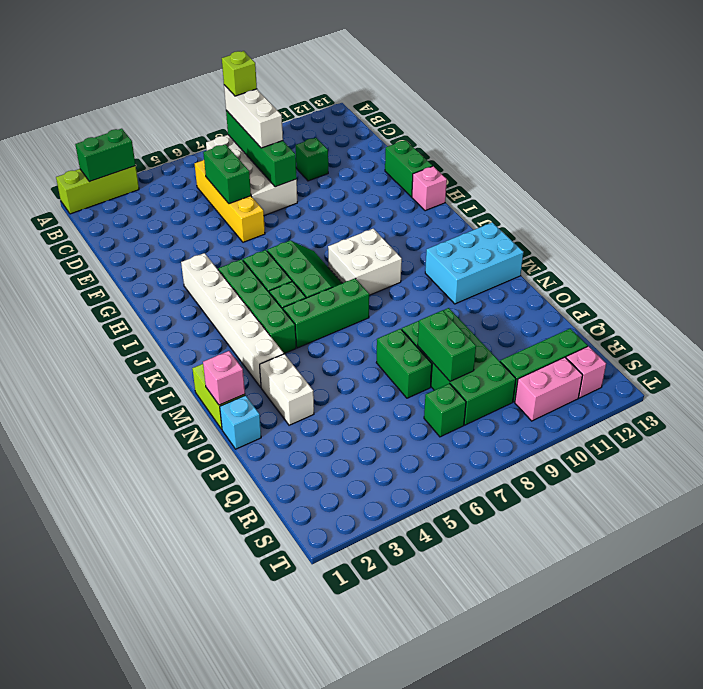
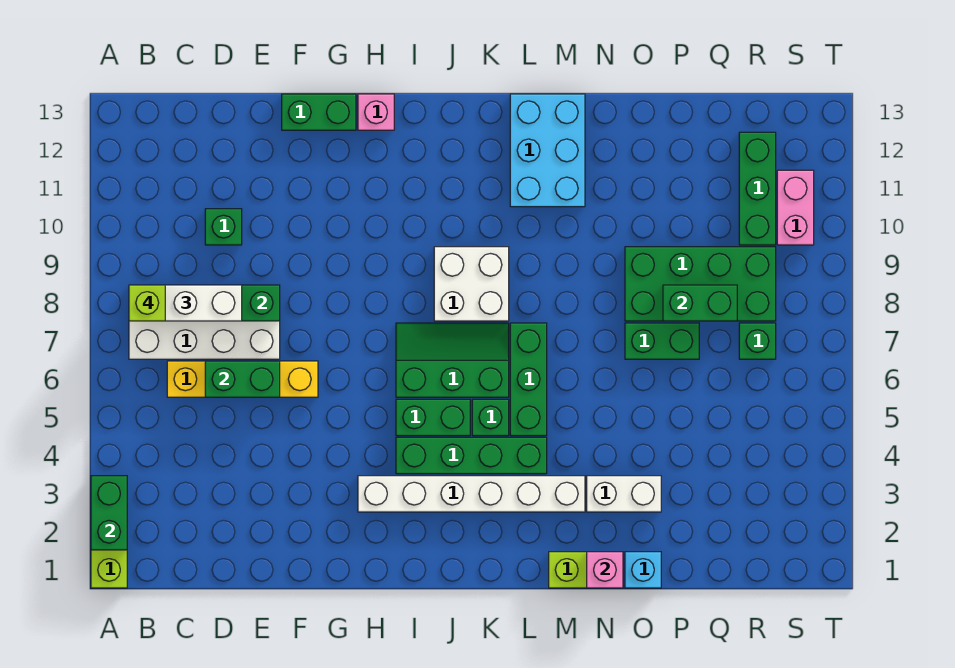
pink 1x1 brick [566,346,606,398] -> none

